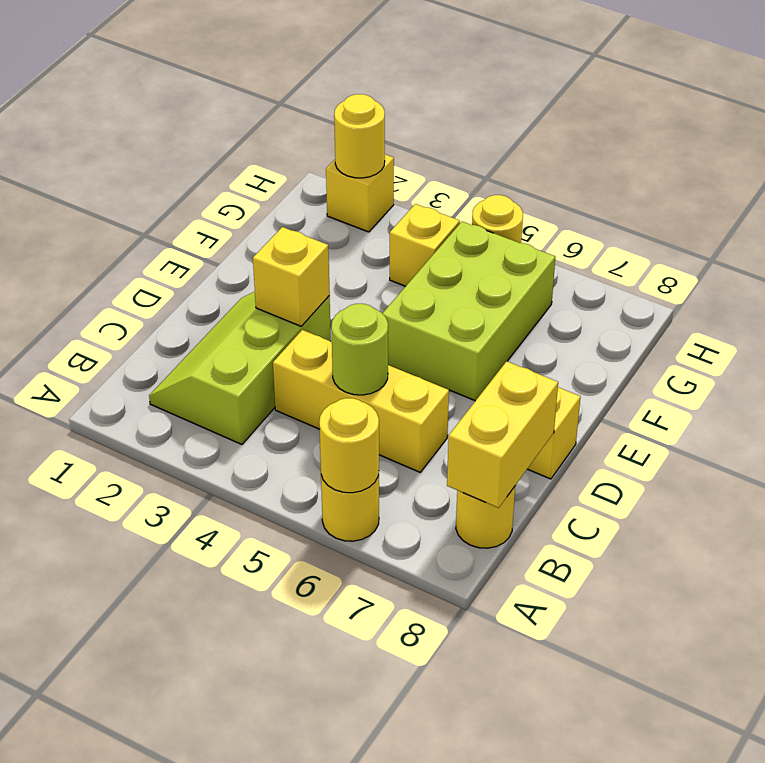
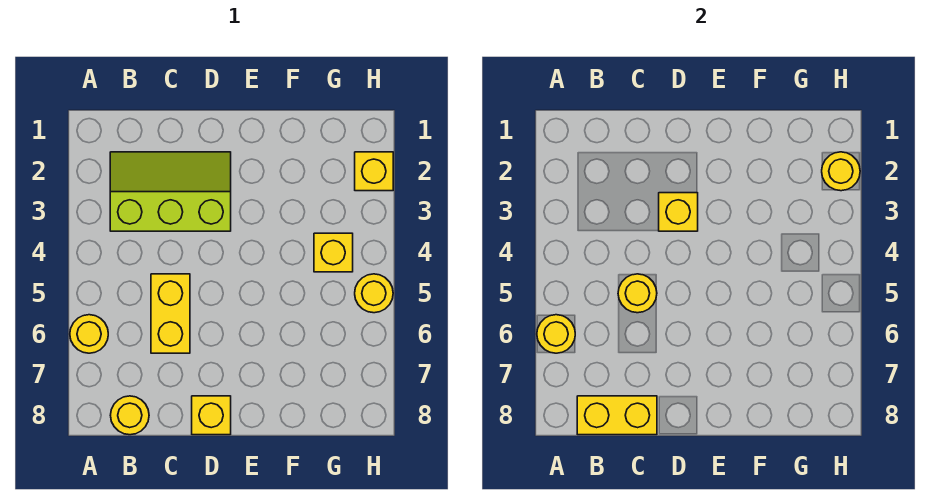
yellow 1x3 brick [273,330,449,472] -> yellow 1x2 brick [151,274,190,353]
lime 1x1 round brick [331,304,388,395] -> yellow 1x1 round brick [618,274,657,313]
lime 2x3 brick [382,221,555,401] -> none

